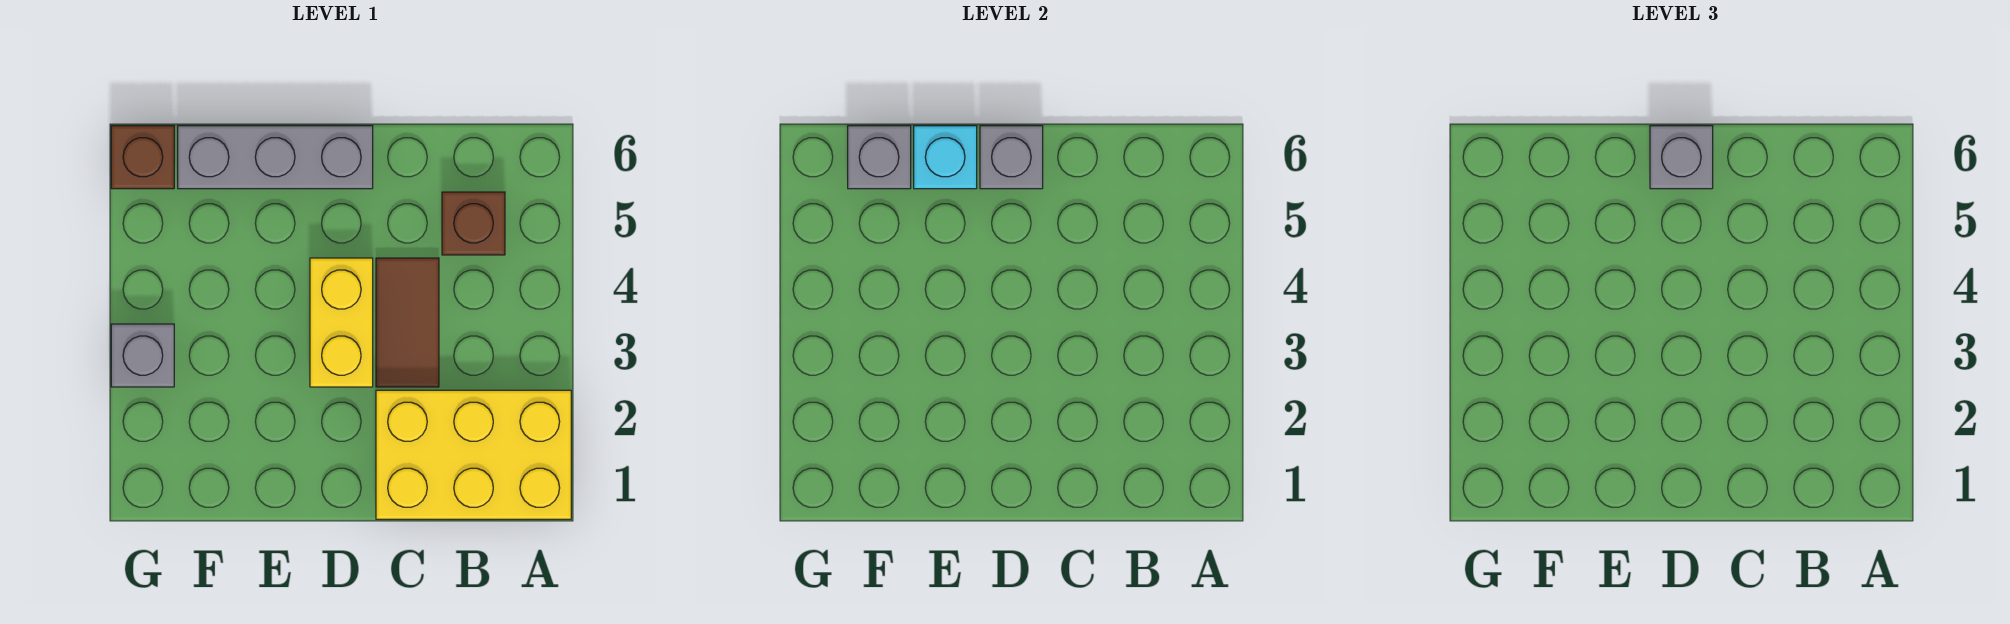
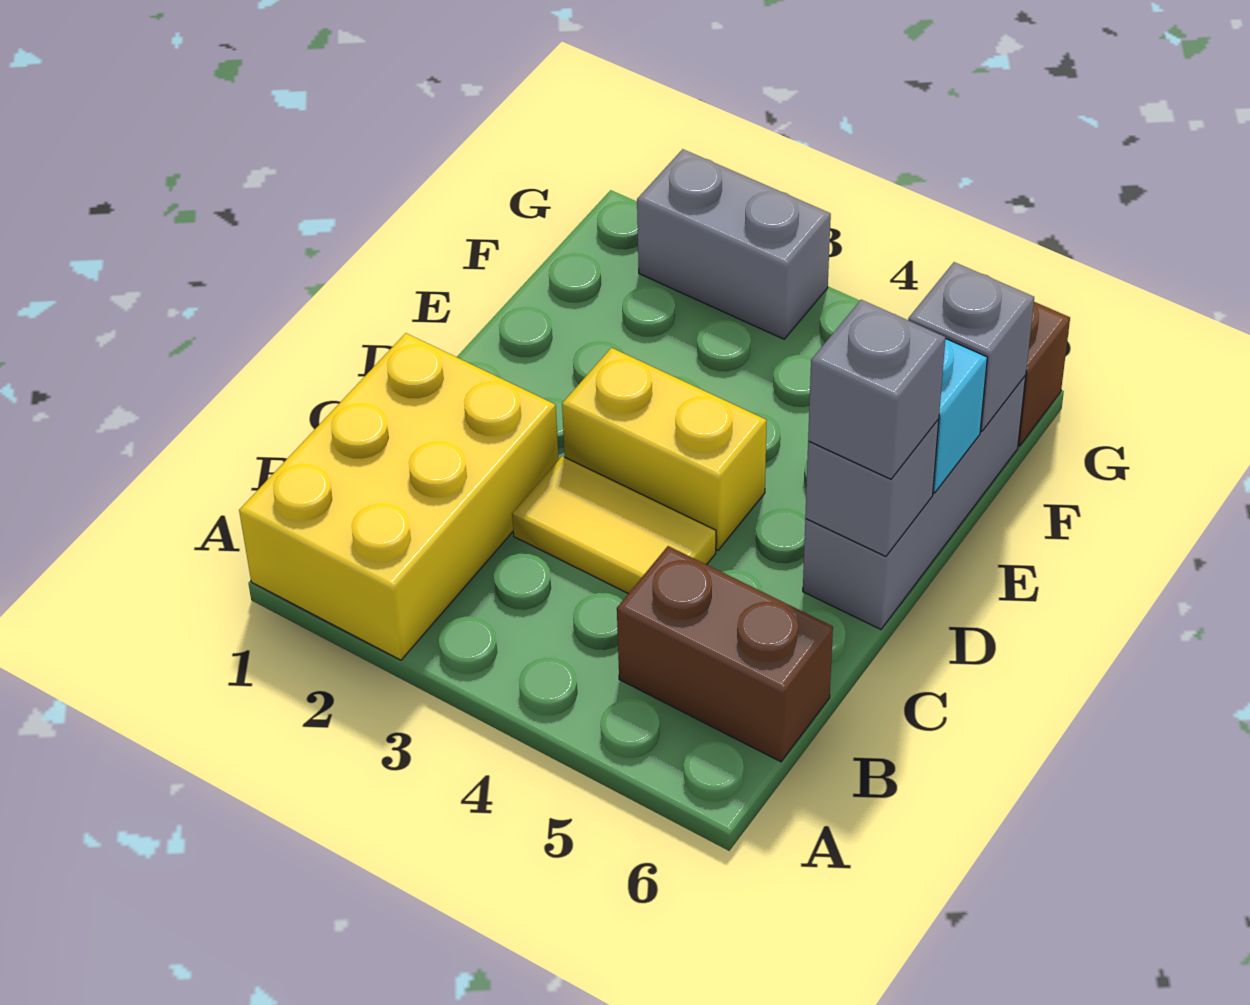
brown 1x1 brick [442,192,505,255] -> brown 1x2 brick [617,546,833,762]
brown 1x2 tile [376,258,439,387] -> yellow 1x2 tile [512,456,716,594]
grey 1x1 brick [111,324,174,387] -> grey 1x2 brick [637,149,831,339]

